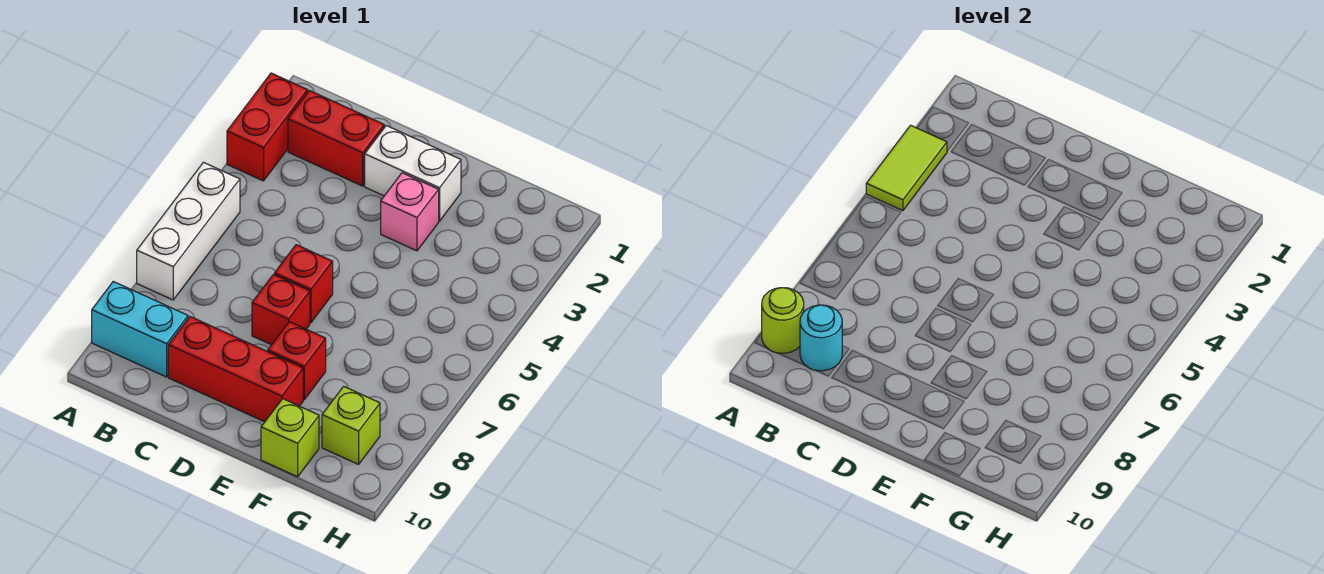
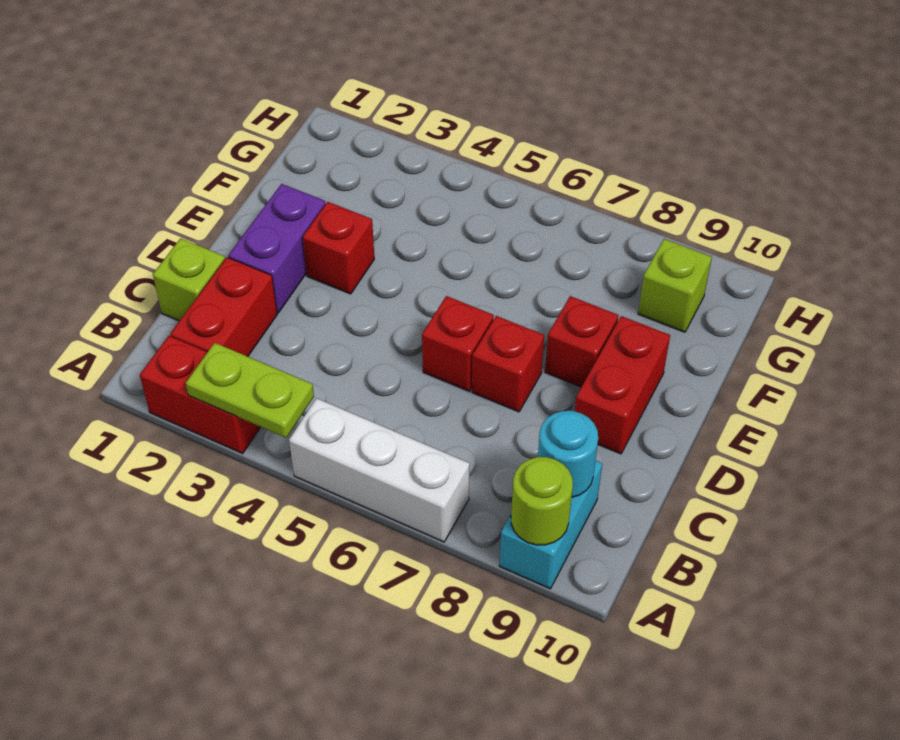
lime 1x2 tile [866,125,947,211] -> lime 1x2 plate [186,343,314,438]
red 1x3 brick [168,317,303,422] -> red 1x2 brick [575,316,670,454]
white 1x2 brick [365,126,461,221] -> purple 1x2 brick [228,184,326,313]
pink 1x1 brick [381,173,439,251] -> red 1x1 brick [303,202,374,294]
lime 1x1 brick [261,399,319,477] -> lime 1x1 brick moved to [153,238,225,321]

